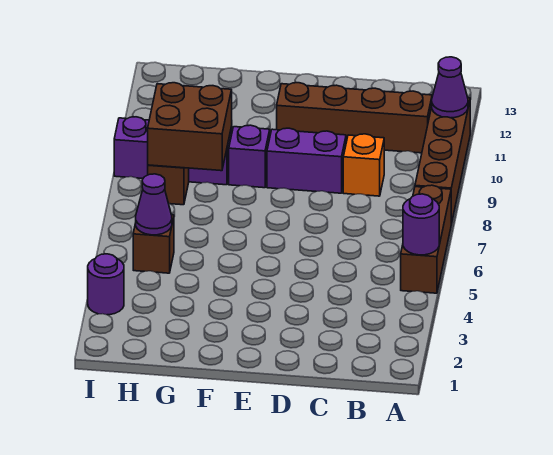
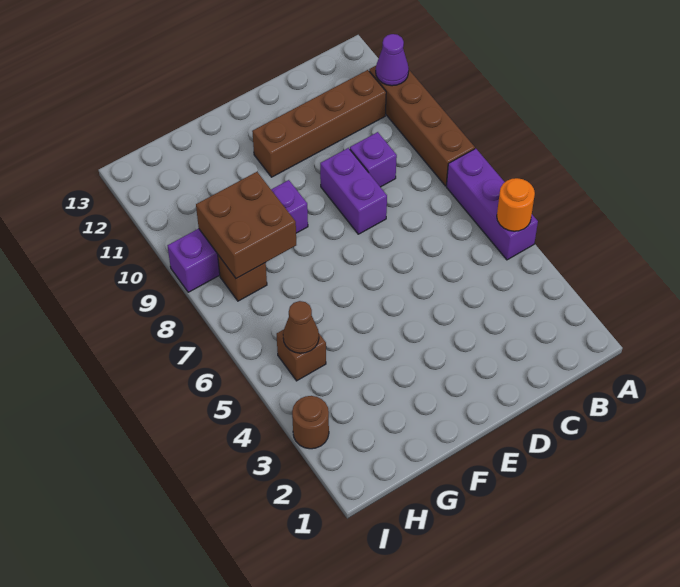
brown 1x3 brick [401,185,451,293] -> purple 1x3 brick [446,149,538,260]
purple 1x1 round brick [403,194,439,255] -> orange 1x1 round brick [497,178,535,231]
orange 1x1 brick [343,134,384,196] -> purple 1x1 brick [350,132,397,187]
purple 1x2 brick [267,128,346,193] -> purple 1x2 brick turned to [320,148,387,234]
purple 1x1 cone [136,174,172,235] -> brown 1x1 cone [283,301,319,353]
purple 1x1 round brick [88,254,124,315] -> brown 1x1 round brick [292,396,329,449]

